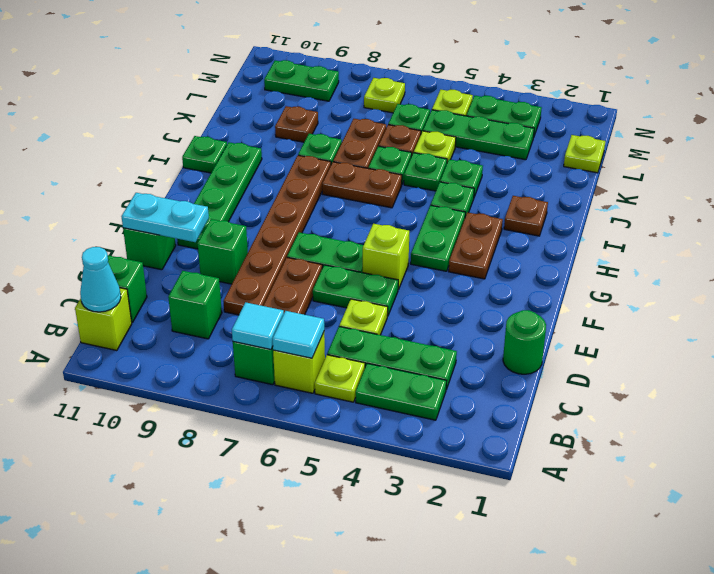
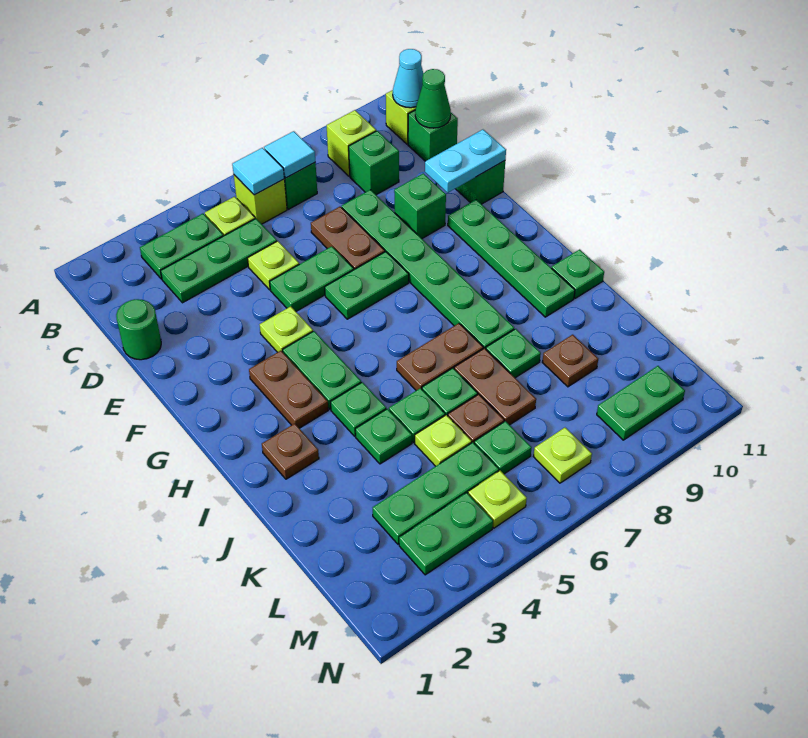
none -> green 1x1 cone [415,69,451,128]
brown 1x6 plate [223,155,331,315] -> green 1x6 plate [342,190,514,349]
lime 1x1 brick [362,224,409,289] -> lime 1x1 brick moved to [327,110,376,176]
lime 1x1 plate [564,135,605,173] -> lime 1x1 plate moved to [260,306,313,352]

